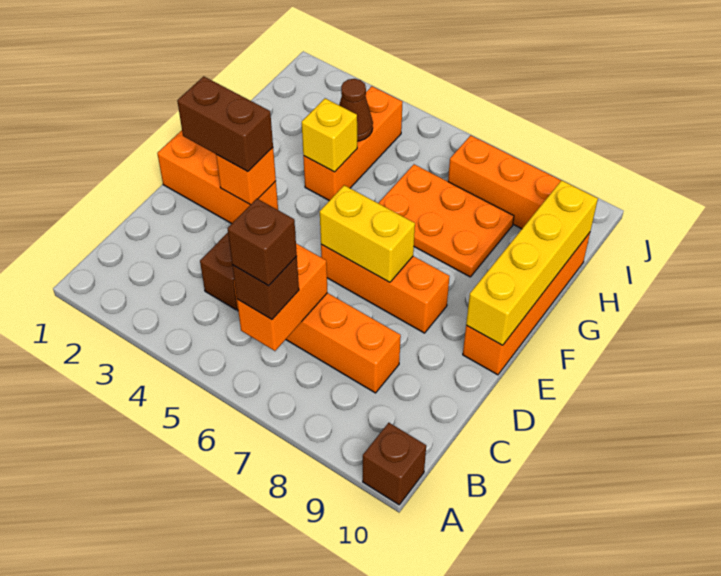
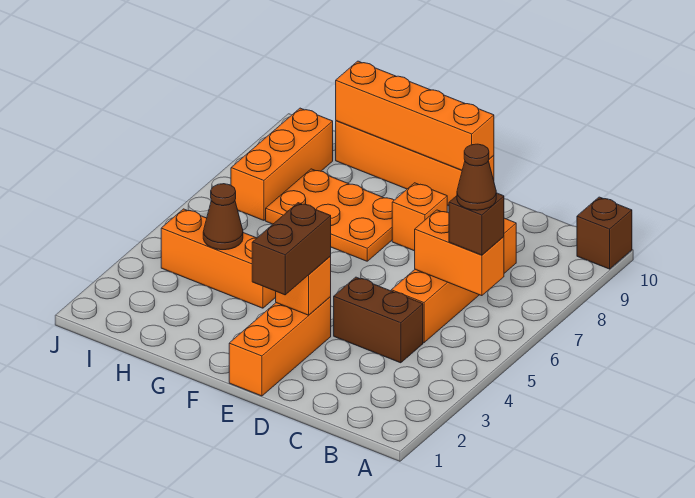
brown 1x1 brick [228,199,297,286] -> brown 1x1 cone [457,144,496,210]
orange 1x3 brick [321,244,450,333] -> orange 1x1 brick [392,183,447,251]
yellow 1x2 brick [320,185,415,282] -> none
yellow 1x4 brick [466,180,598,345] -> orange 1x4 brick [336,61,494,170]
yellow 1x1 brick [302,98,357,172] -> none
orange 2x3 plate [378,164,514,277] -> orange 2x3 plate turned to [266,169,394,261]

